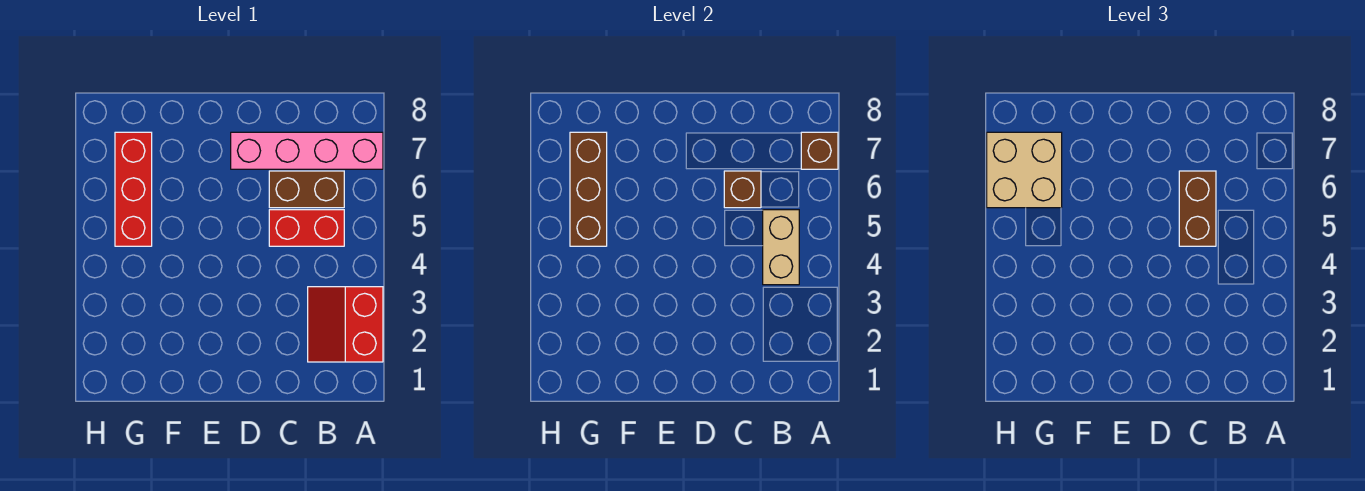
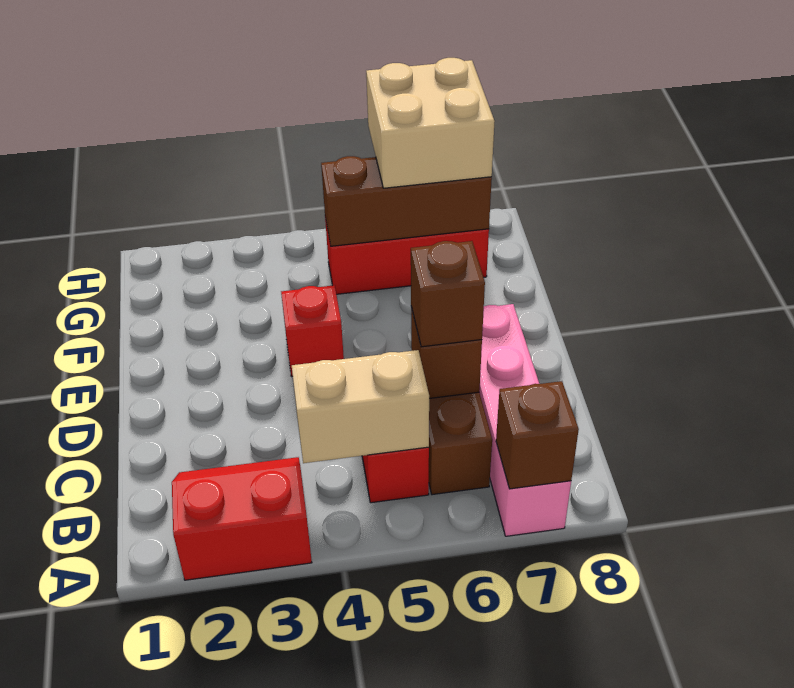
brown 1x2 brick [1179,171,1216,246] -> brown 1x1 brick [411,241,485,347]
none -> red 1x1 brick [281,285,344,376]

